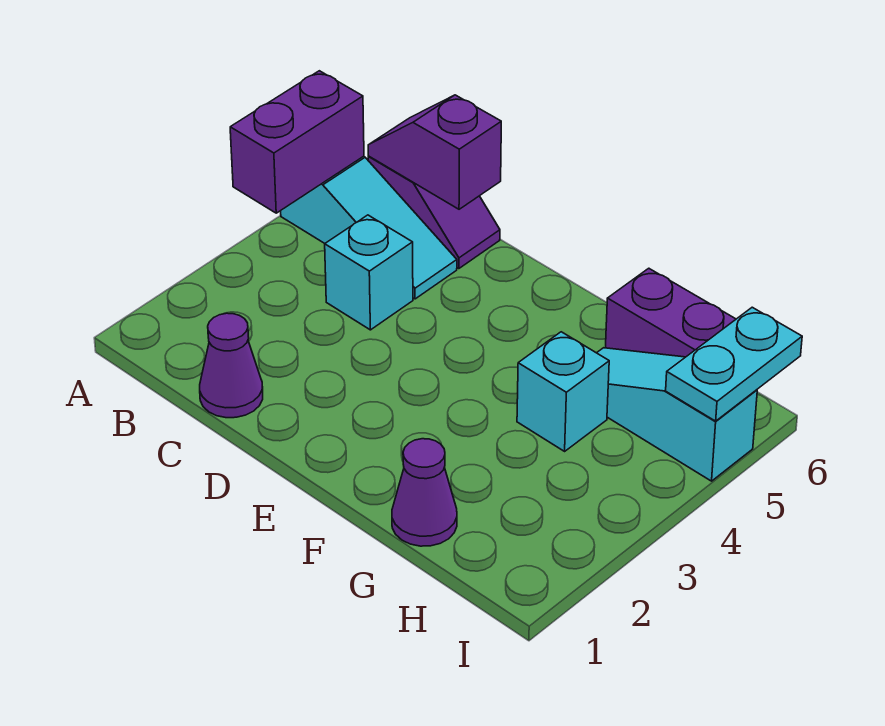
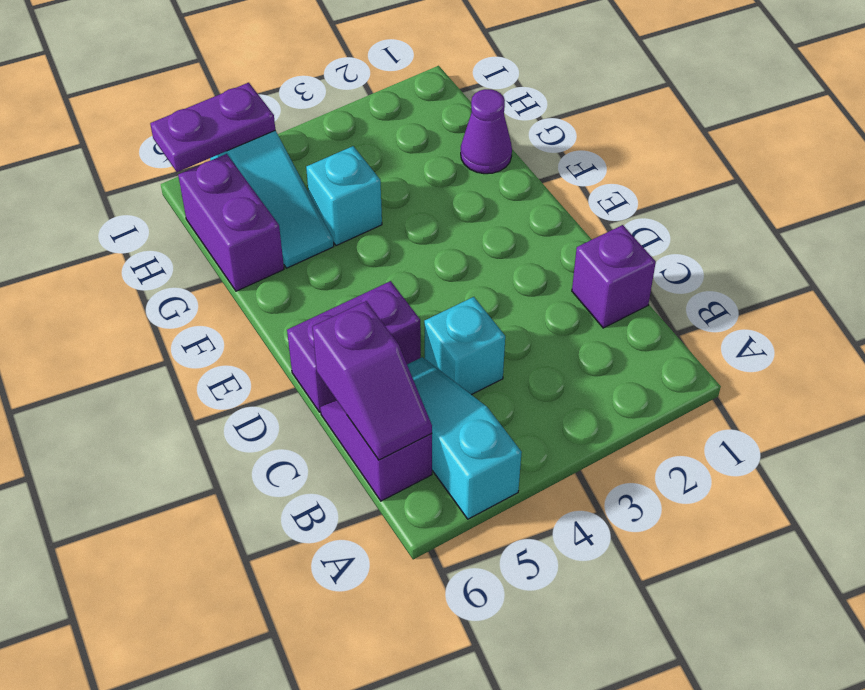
purple 1x2 brick [230,71,364,213] -> purple 1x2 brick moved to [287,281,421,412]
purple 1x1 cone [200,313,263,418] -> purple 1x1 brick [572,225,656,328]
cyan 1x2 plate [666,307,802,421] -> purple 1x2 plate [150,83,275,172]

